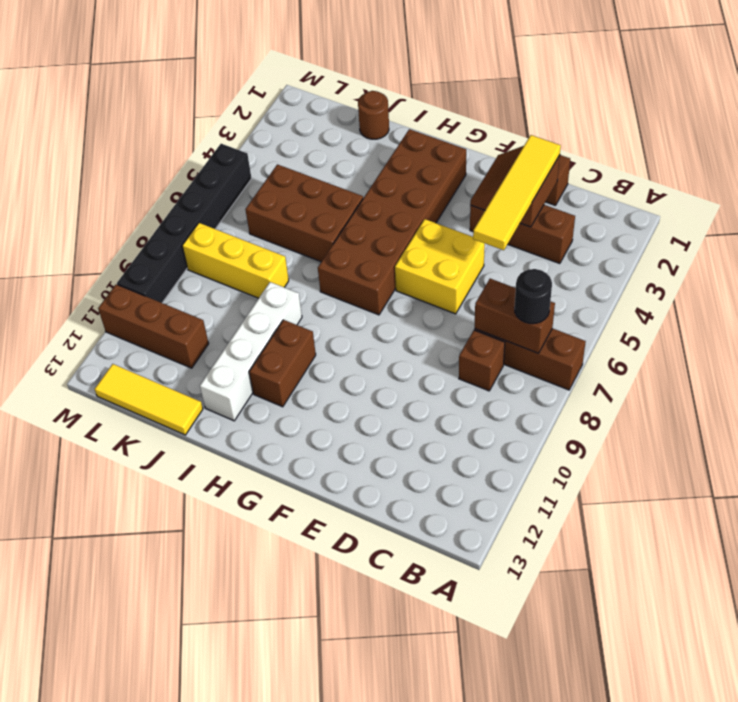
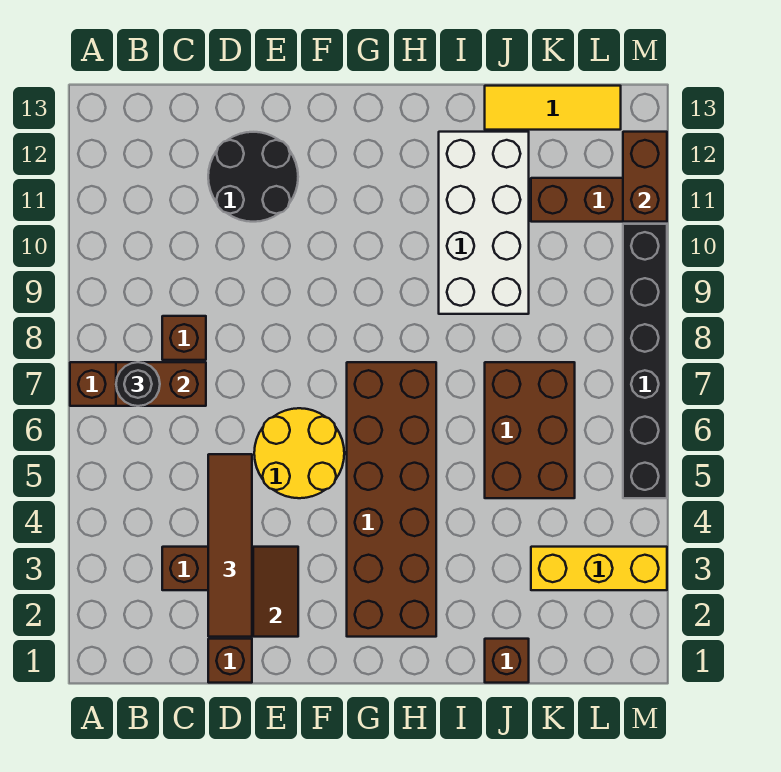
yellow 1x4 tile [473,135,561,250] -> brown 1x4 tile [208,454,252,637]
none -> black 2x2 round brick [208,132,298,222]
yellow 2x2 brick [395,219,485,314] -> yellow 2x2 round brick [254,408,344,498]
brown 1x2 brick [249,320,316,407] -> brown 1x2 brick moved to [623,132,667,222]
brown 2x3 brick [245,164,363,262] -> brown 2x3 brick turned to [485,362,575,498]
white 1x4 brick [200,282,302,421] -> white 2x4 brick [439,132,529,314]
brown 1x1 round brick [358,91,389,139] -> brown 1x1 brick [485,639,529,683]
yellow 1x3 brick [182,223,289,298] -> yellow 1x3 brick moved to [531,547,667,590]

